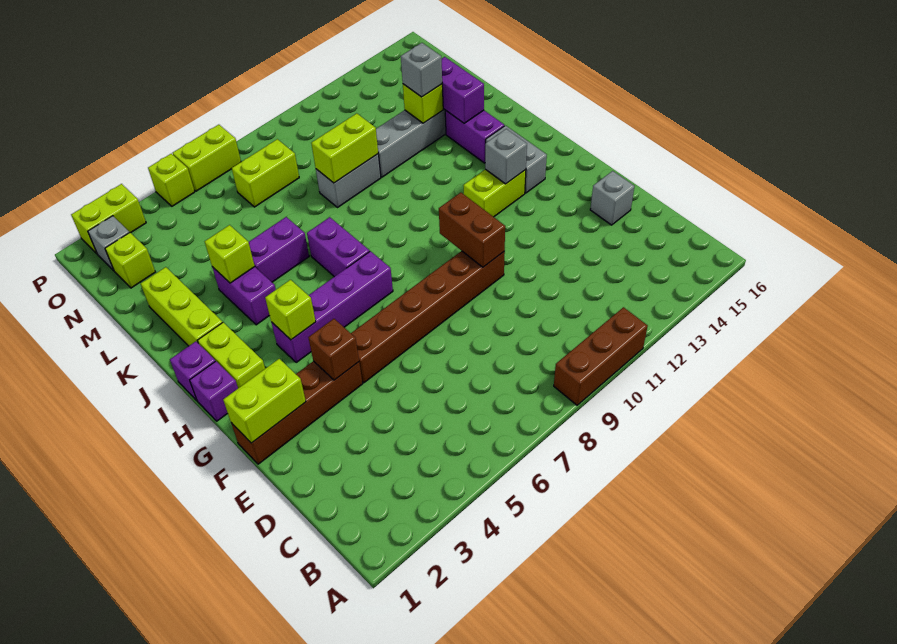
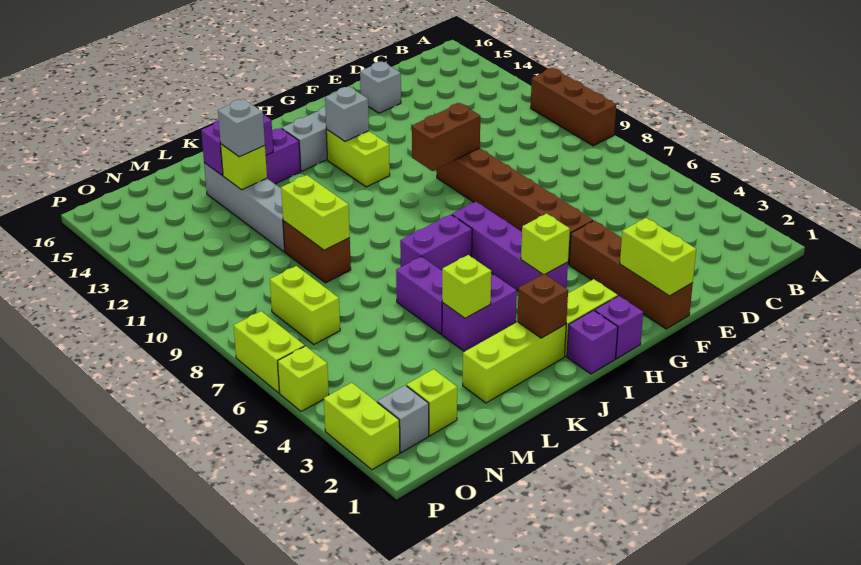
brown 1x1 brick [308,319,359,380] -> brown 1x1 brick moved to [517,274,568,338]
grey 1x2 brick [316,154,381,207] -> brown 1x2 brick [283,221,351,283]

